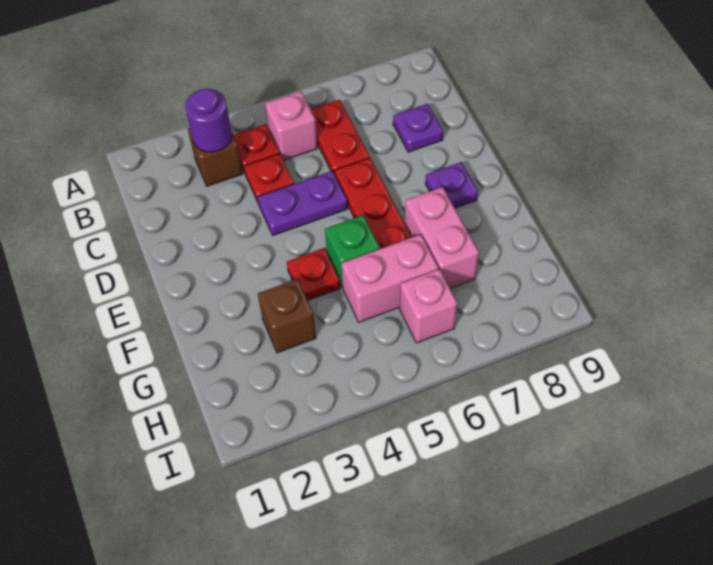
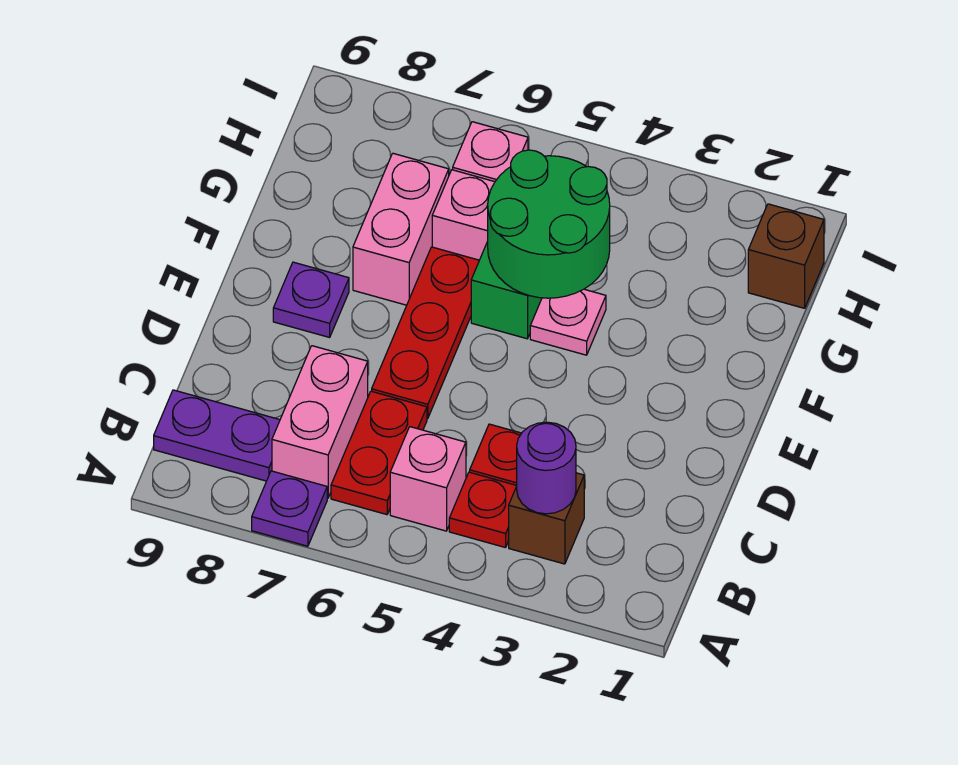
none -> pink 1x2 brick [272,346,368,498]
purple 1x1 plate [393,104,443,152] -> purple 1x1 plate moved to [252,471,327,546]
purple 1x2 plate [258,171,348,235] -> purple 1x2 plate moved to [154,390,280,481]
red 1x1 plate [287,248,340,300] -> pink 1x1 plate [530,289,606,355]
none -> green 2x2 round brick [488,150,610,298]
brown 1x1 brick [258,279,316,353] -> brown 1x1 brick moved to [748,204,824,308]

